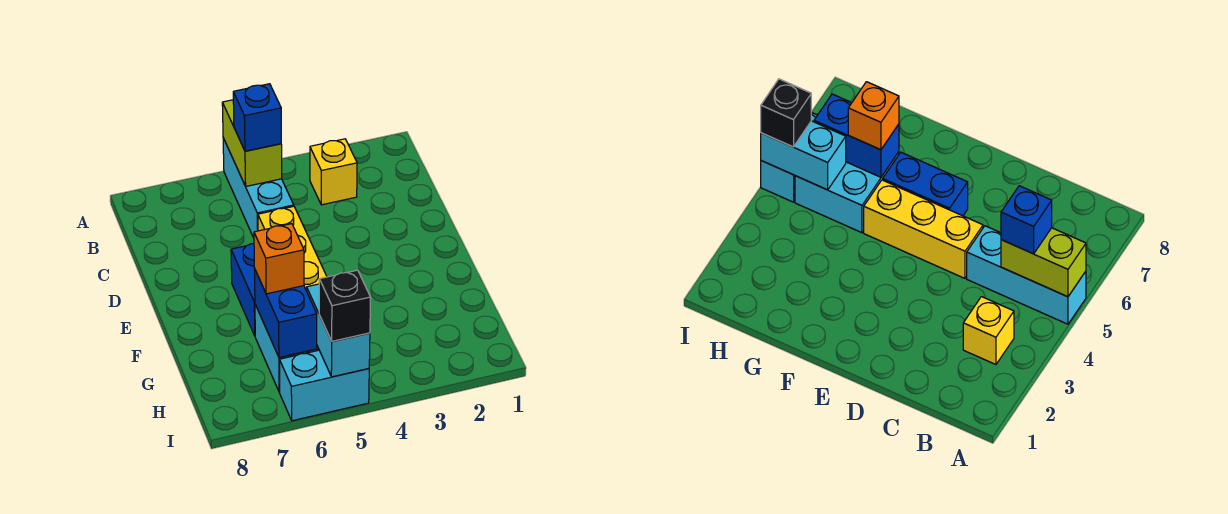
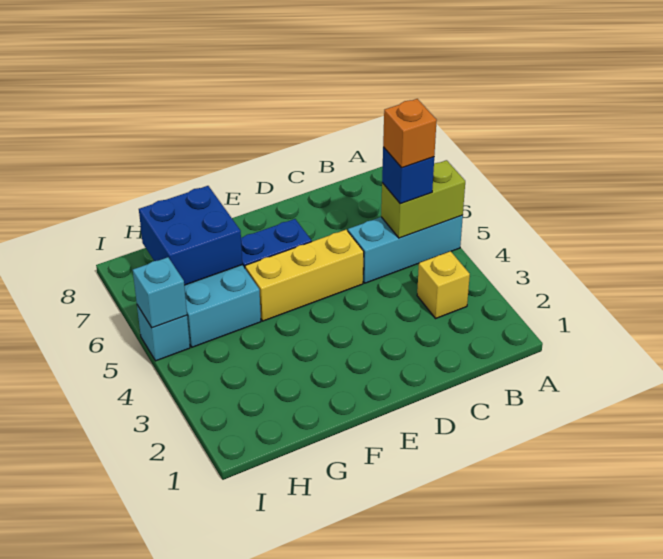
blue 1x2 brick [254,268,317,357] -> blue 2x2 brick [139,186,242,285]
orange 1x1 brick [254,224,304,294] -> orange 1x1 brick moved to [383,99,437,168]
cyan 1x2 brick [306,284,370,377] -> cyan 1x1 brick [133,257,187,328]
cyan 1x2 brick [280,350,369,421] -> cyan 1x1 brick [137,305,190,361]
black 1x1 brick [319,270,371,341] -> none

